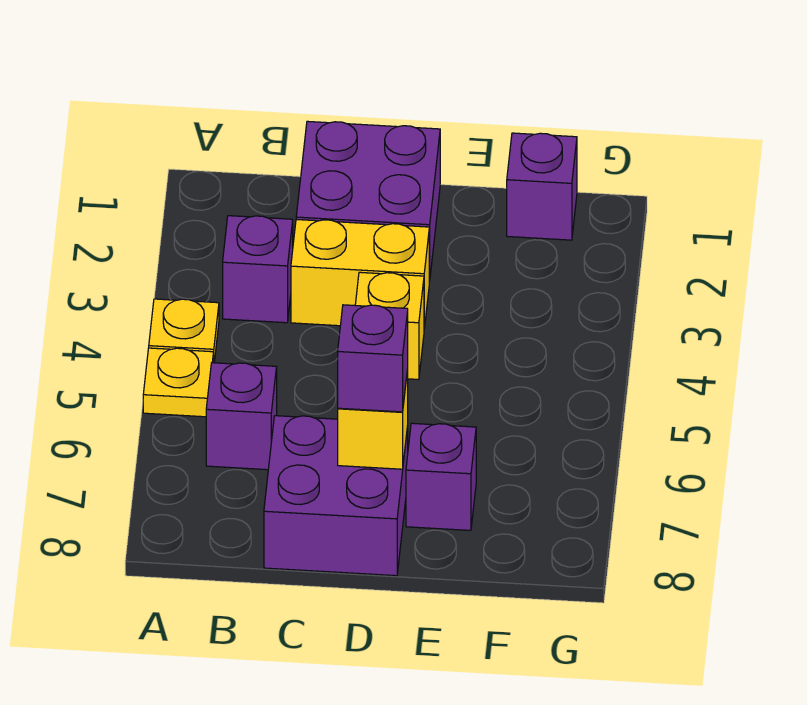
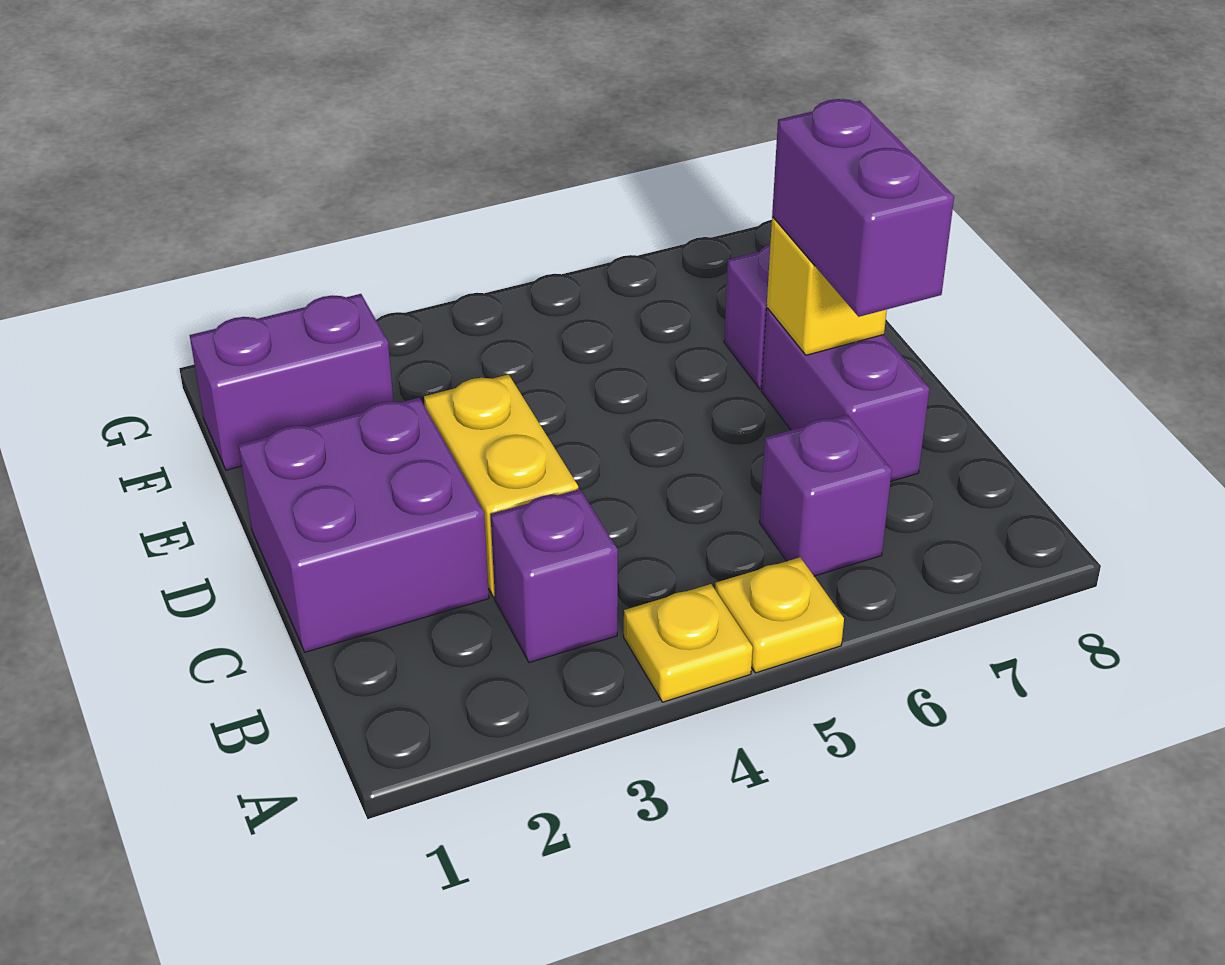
purple 2x2 brick [264,416,408,576] -> purple 1x2 brick [761,308,929,482]
yellow 1x1 brick [355,272,424,380] -> none
purple 1x1 brick [338,305,408,412] -> purple 1x2 brick [772,99,954,317]
purple 1x1 brick [507,133,577,240] -> purple 1x2 brick [190,294,393,470]

